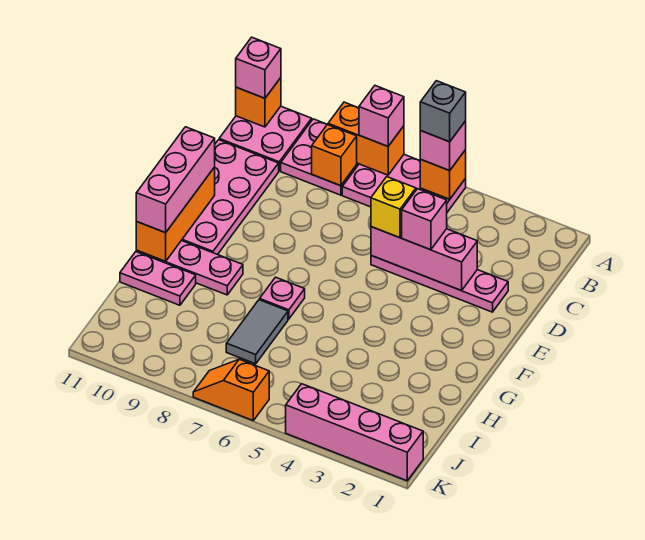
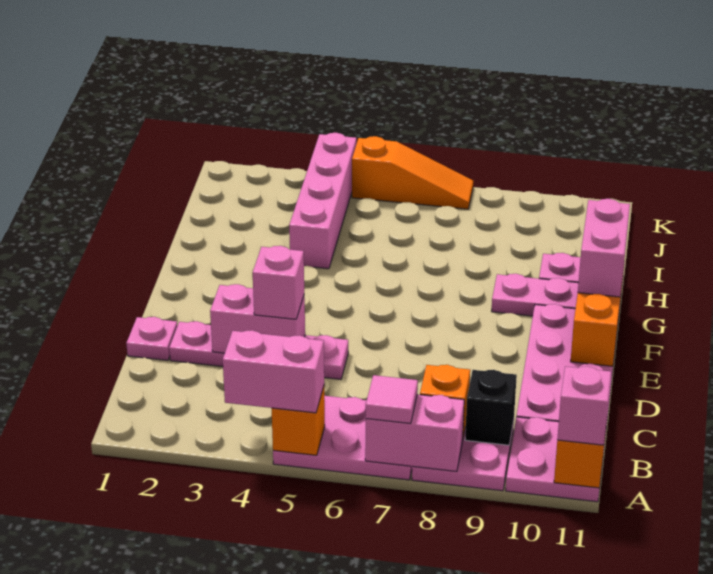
pink 1x1 brick [420,121,466,171] -> pink 1x2 brick [223,330,324,413]
grey 1x1 brick [420,81,466,142] -> none
orange 1x2 brick [328,102,404,175] -> pink 1x2 brick [365,394,464,471]
pink 1x1 brick [359,86,404,146] -> pink 1x1 tile [366,375,418,424]
none -> black 1x1 brick [465,370,517,445]
pink 1x3 brick [371,227,477,291] -> pink 1x2 brick [210,284,305,353]
yellow 1x1 brick [371,177,416,238] -> none
pink 1x3 brick [136,127,215,233] -> pink 1x2 brick [578,199,630,297]
pink 1x1 plate [260,277,305,319] -> pink 1x1 plate moved to [126,317,177,360]
grey 1x2 tile [226,300,288,364] -> none
pink 1x4 brick [286,384,423,481] -> pink 1x4 brick turned to [289,133,356,269]
orange 1x2 slope [193,359,269,420] -> orange 1x3 slope [352,136,473,209]

